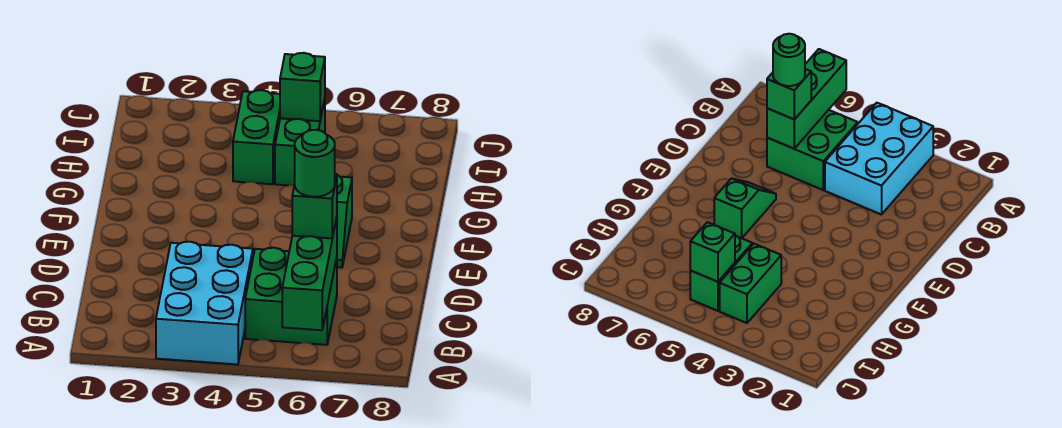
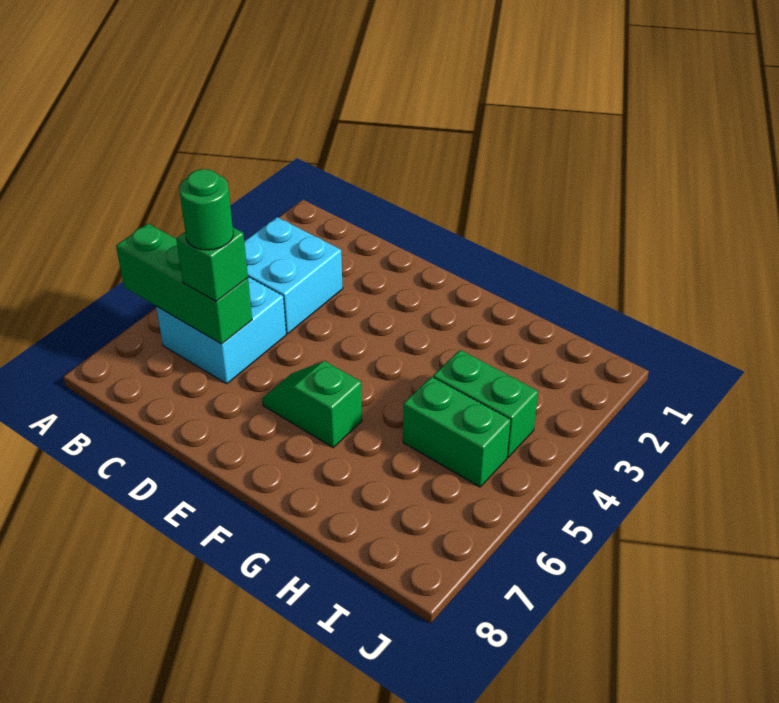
cyan 2x3 brick [156,242,253,365] -> cyan 2x2 brick [244,217,343,334]
green 2x2 brick [245,248,337,345] -> cyan 2x2 brick [156,277,286,384]
green 1x1 brick [280,53,325,121] -> none

